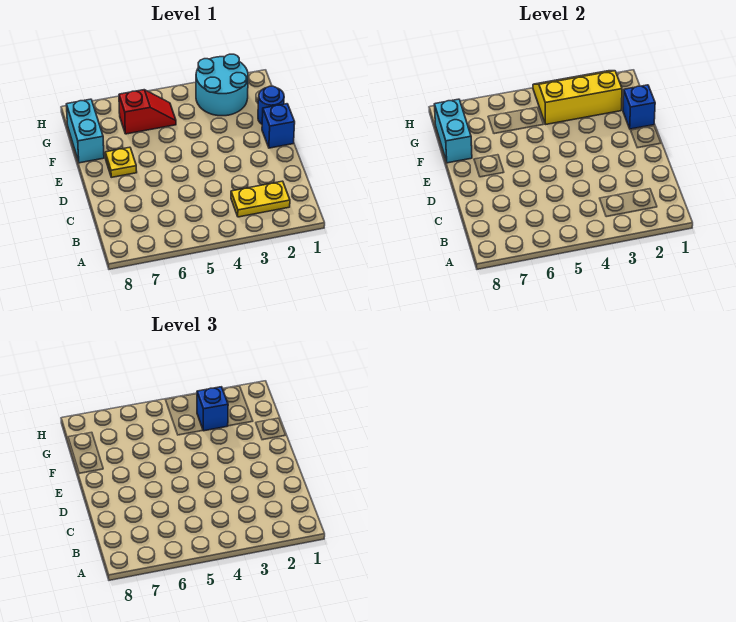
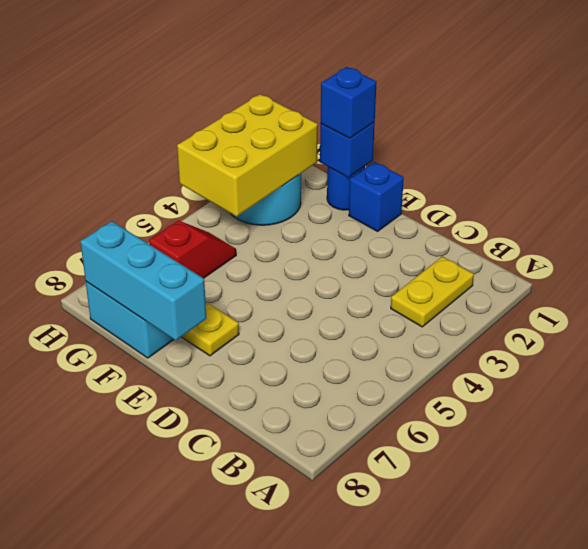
cyan 1x2 brick [434,99,472,163] -> cyan 1x3 brick [80,221,206,340]
yellow 2x3 slope [533,71,622,124] -> yellow 2x3 brick [177,94,318,217]
blue 1x1 brick [197,387,228,431] -> blue 1x1 brick moved to [320,67,376,138]

